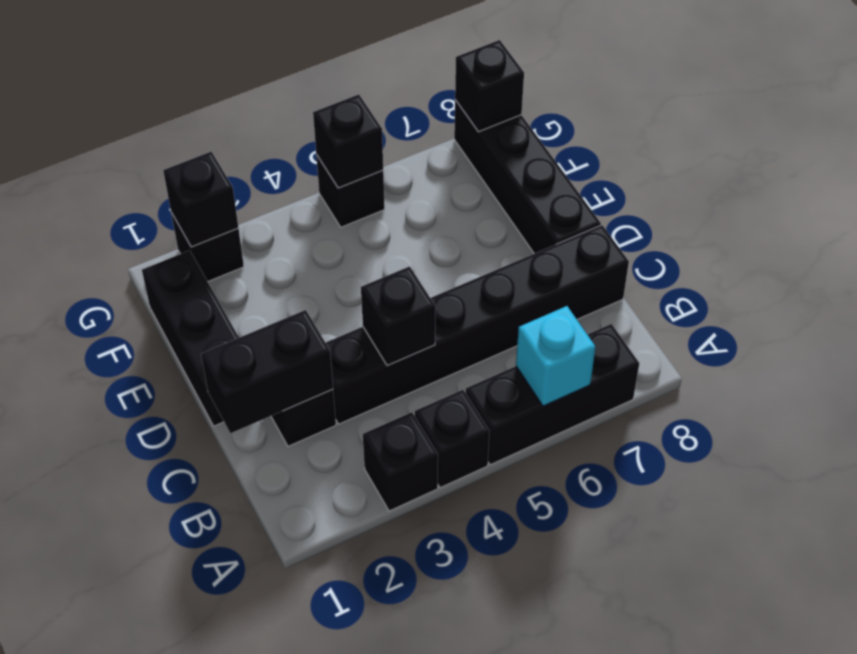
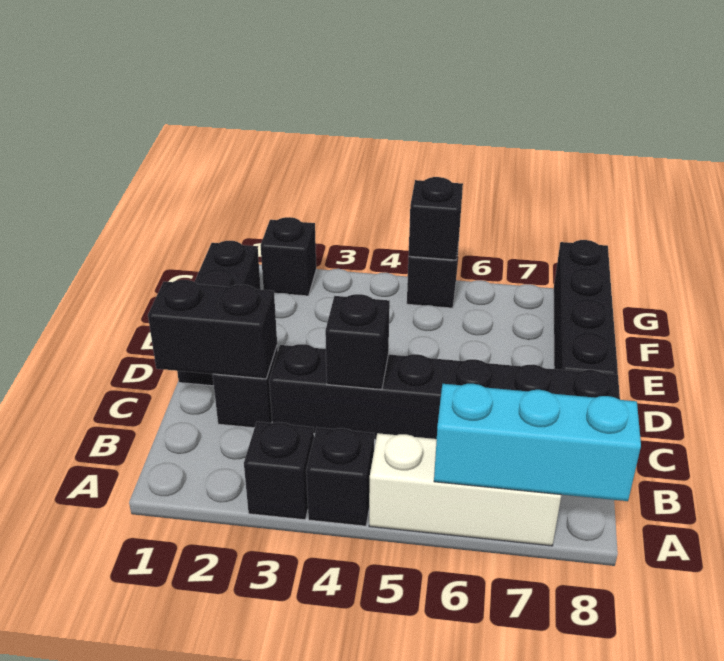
black 1x3 brick [466,324,639,465] -> white 1x3 brick [369,433,561,546]
cyan 1x1 brick [516,306,595,406] -> cyan 1x3 brick [434,384,641,501]
black 1x1 brick [163,152,238,247] -> none
black 1x1 brick [455,40,524,132] -> none

